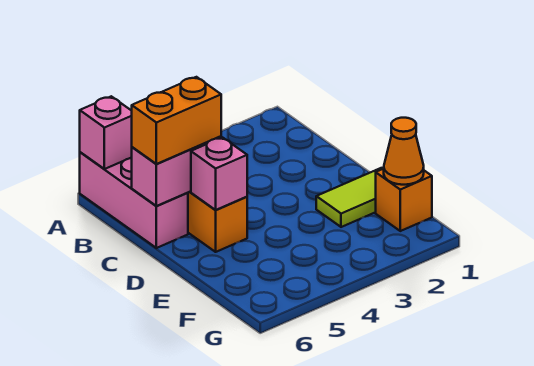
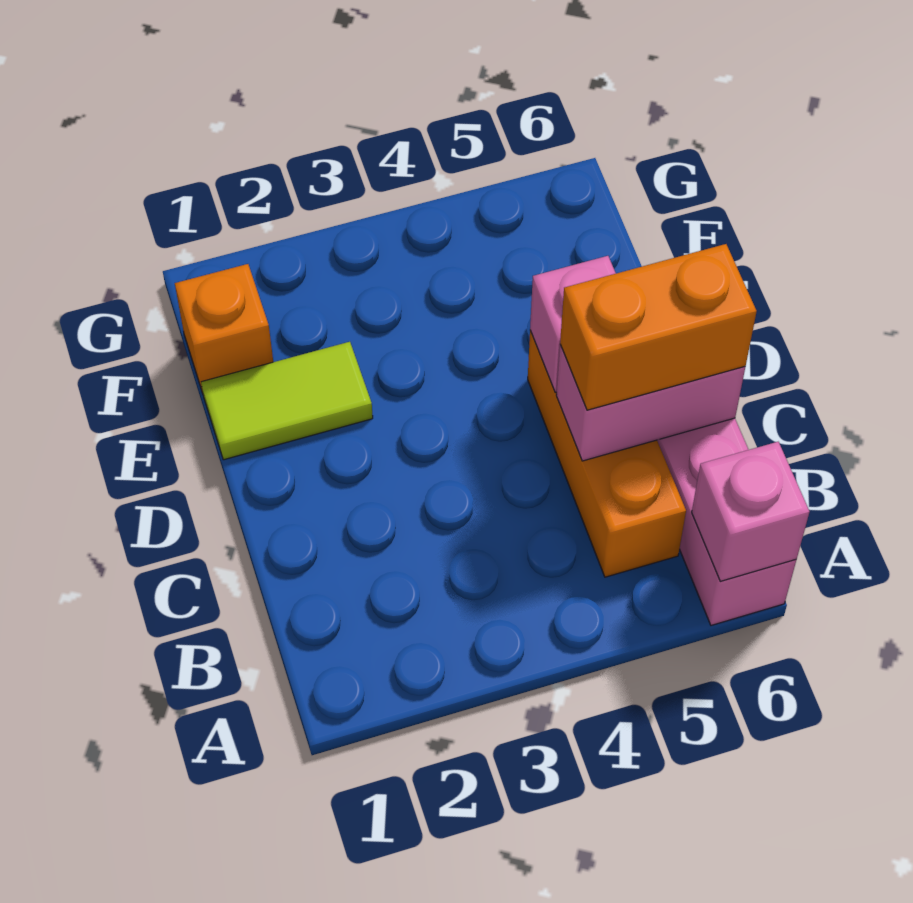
orange 1x1 cone [384,118,424,185] -> none

